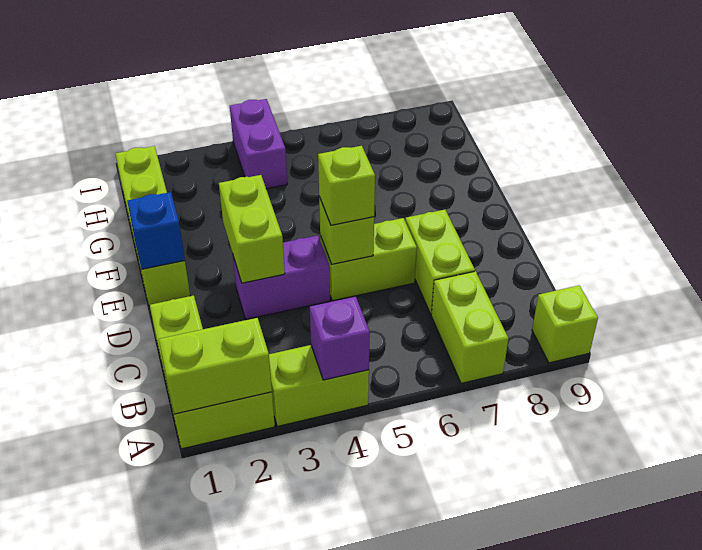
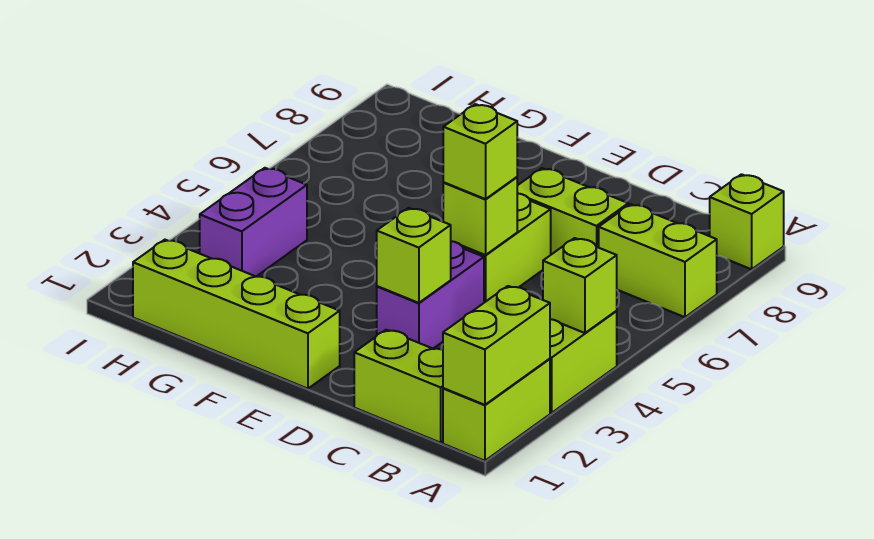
purple 1x1 brick [310,296,370,380] -> lime 1x1 brick [543,238,617,333]
lime 1x2 brick [219,175,285,283] -> lime 1x1 brick [377,208,451,303]
blue 1x1 brick [127,192,185,269] -> none
purple 1x2 brick [230,99,287,189] -> purple 1x2 brick turned to [200,168,307,277]

